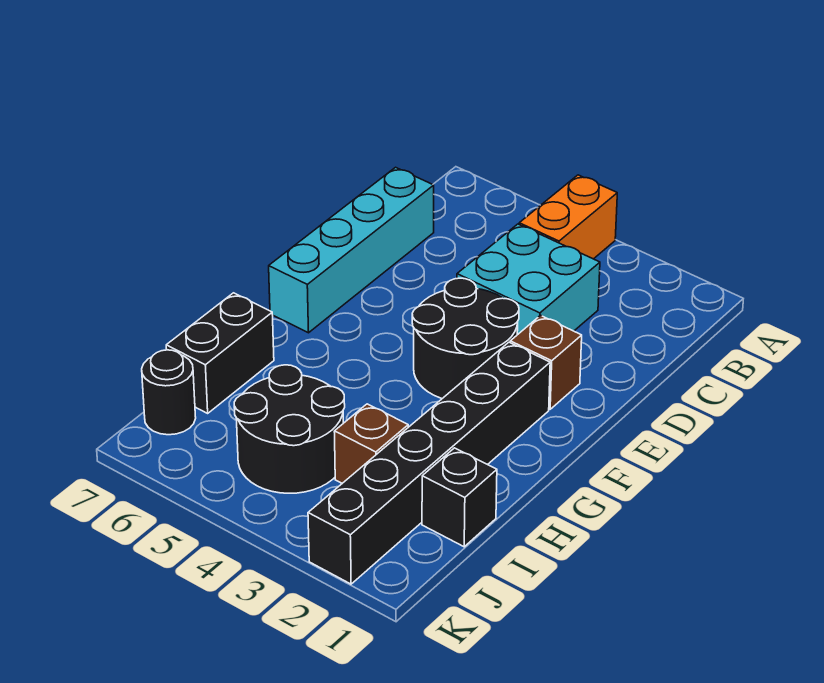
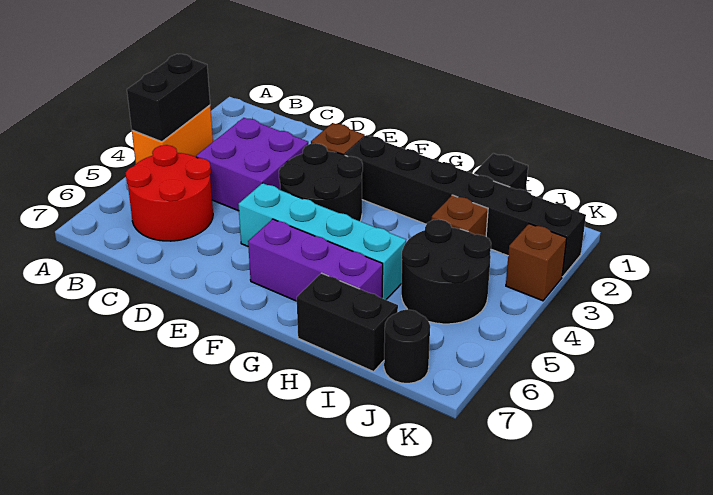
none -> black 1x2 brick [127,54,210,142]
orange 1x2 brick [519,175,617,259] -> orange 1x2 brick turned to [132,105,213,164]
none -> red 2x2 round brick [125,145,213,241]
cyan 2x2 brick [457,224,600,335] -> purple 2x2 brick [196,118,308,211]
cyan 1x4 brick [269,167,434,333] -> cyan 1x4 brick moved to [239,183,406,300]
none -> purple 1x3 brick [248,219,383,301]
none -> brown 1x1 brick [506,224,567,301]

